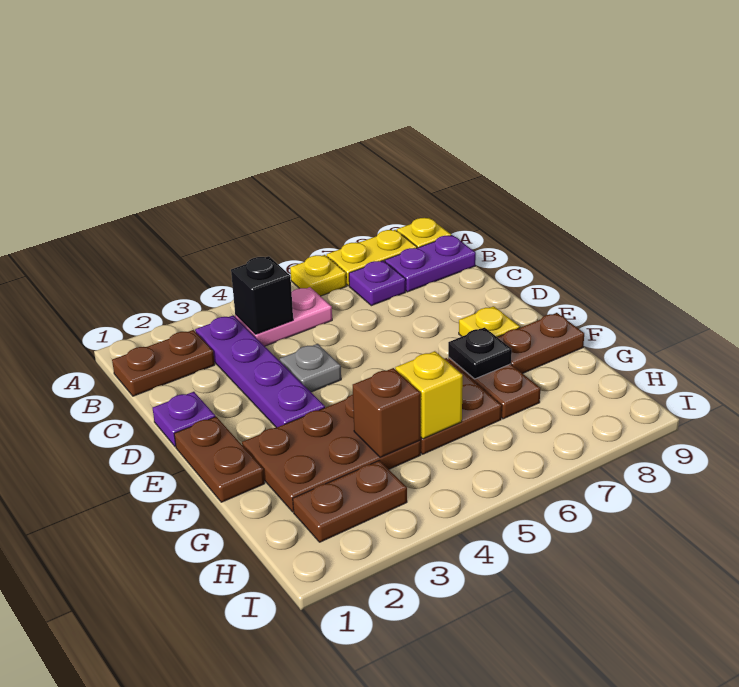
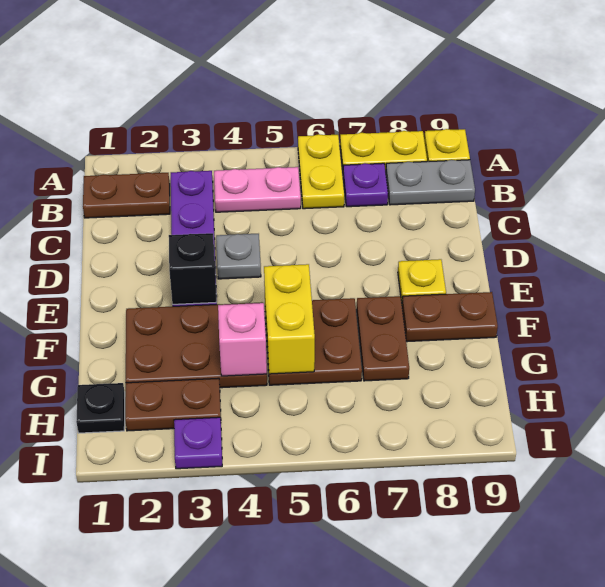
yellow 1x1 plate [290,255,346,296] -> yellow 1x2 plate [298,134,344,209]
black 1x1 brick [231,256,293,334] -> black 1x1 brick moved to [169,233,216,304]
purple 1x2 plate [385,235,476,292] -> grey 1x2 plate [386,160,475,205]
purple 1x1 plate [153,392,215,447] -> purple 1x1 plate moved to [174,417,222,469]
brown 1x2 plate [174,417,265,502] -> none
black 1x1 plate [448,327,512,379] -> black 1x1 plate moved to [76,383,125,433]
brown 1x1 brick [353,368,421,457] -> pink 1x1 brick [218,303,267,376]
yellow 1x1 brick [395,351,463,439] -> yellow 1x2 brick [264,264,315,374]

